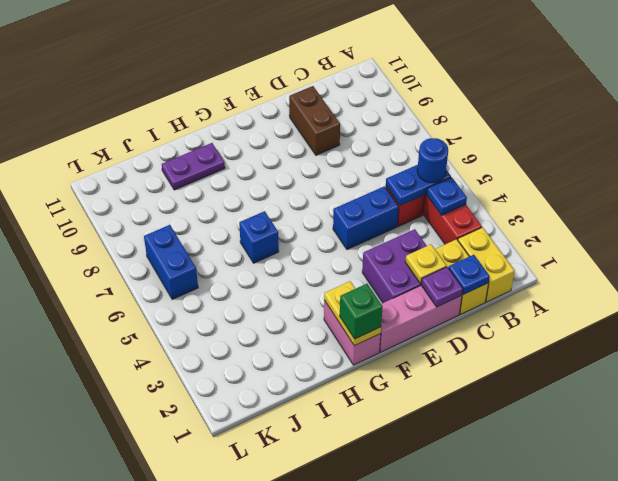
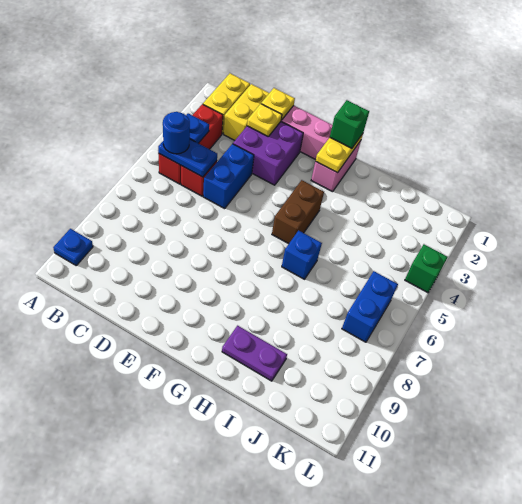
blue 1x1 plate [449,255,490,295] -> blue 1x1 plate moved to [53,229,93,265]
purple 1x1 plate [421,267,463,307] -> yellow 1x1 plate [261,88,295,120]
blue 1x2 brick [333,186,399,249] -> blue 1x2 brick turned to [203,144,254,209]
brown 1x2 brick [289,86,340,155] -> brown 1x2 brick moved to [272,180,324,244]
none -> green 1x1 brick [405,244,448,293]

